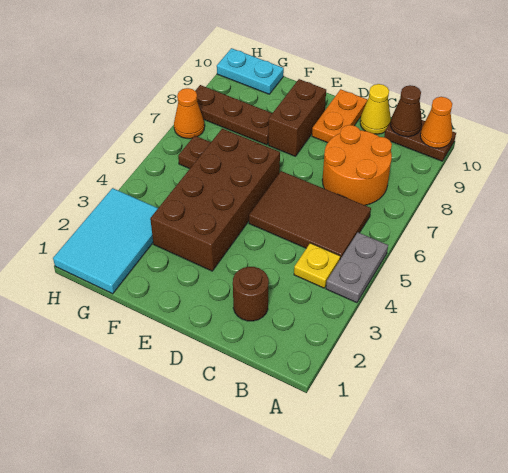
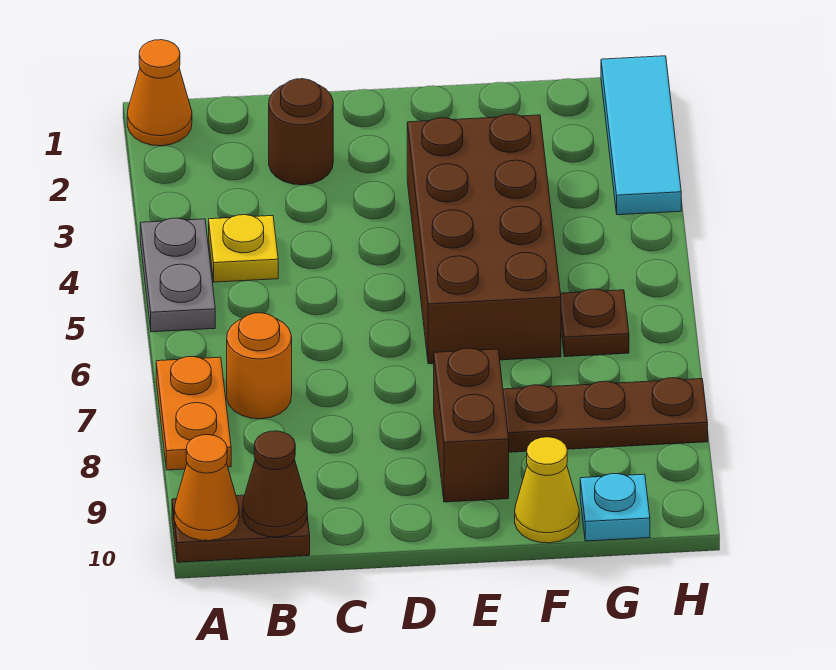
brown 2x3 tile [249,171,371,259] -> none
orange 2x2 round brick [322,125,392,205] -> orange 1x1 round brick [227,313,292,419]
yellow 1x1 cone [360,84,391,134] -> yellow 1x1 cone moved to [515,437,579,543]
orange 1x2 plate [312,89,367,143] -> orange 1x2 plate moved to [156,357,231,470]
cyan 2x3 tile [53,188,158,294] -> cyan 1x3 tile [601,56,681,215]
cyan 1x2 plate [217,48,284,94] -> cyan 1x1 plate [580,474,650,541]
orange 1x1 cone [174,88,205,139] -> orange 1x1 cone moved to [127,40,192,146]

